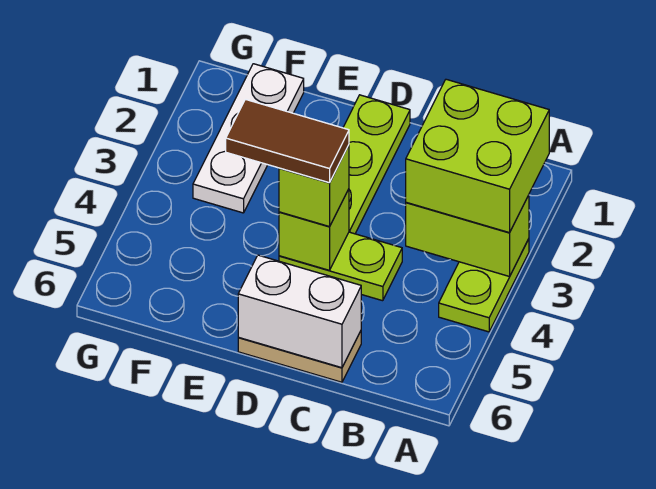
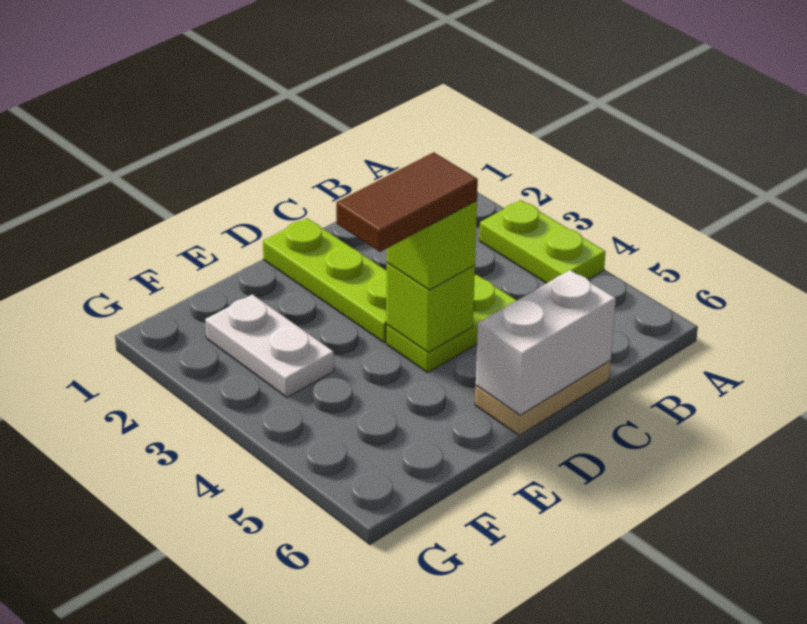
lime 2x2 brick [406,79,549,233] -> none
lime 1x2 brick [406,195,529,276] -> none
white 1x3 plate [193,64,304,213] -> white 1x2 plate [205,294,334,397]

